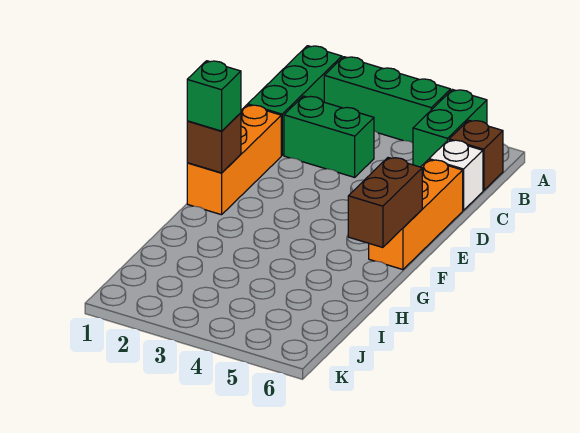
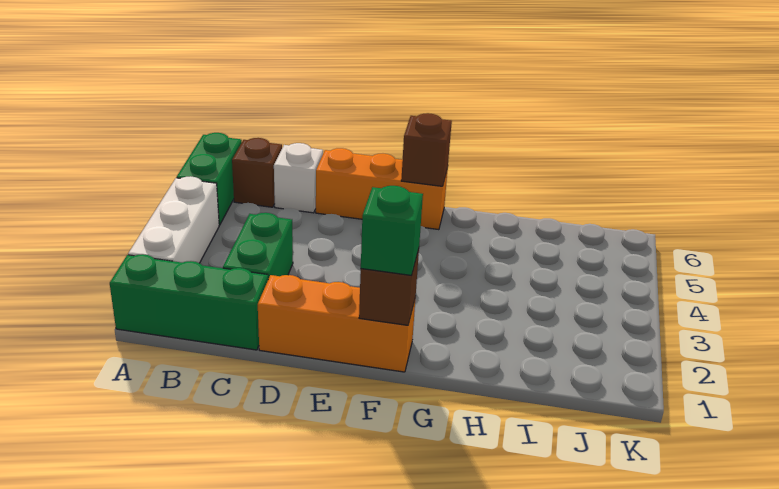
green 1x3 brick [324,57,451,143] -> white 1x3 brick [128,176,219,263]
green 1x2 brick [413,90,487,167] -> green 1x2 brick turned to [177,133,242,225]
brown 1x2 brick [348,158,422,248] -> brown 1x1 brick [401,113,452,186]

